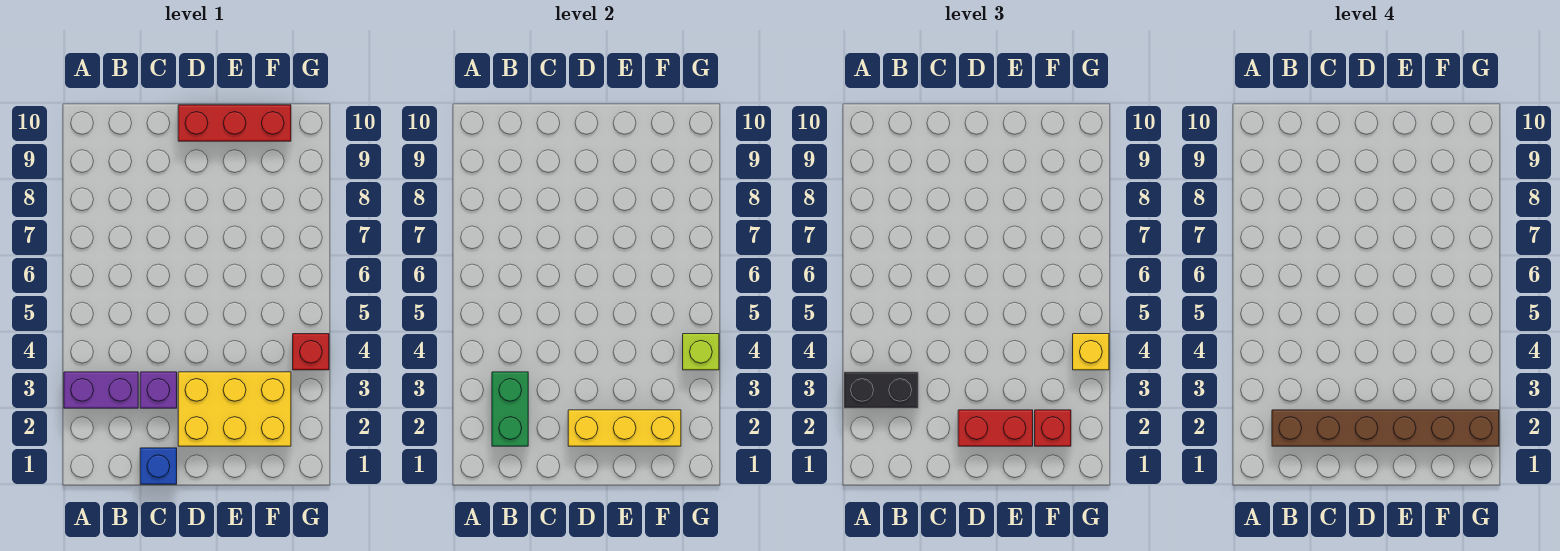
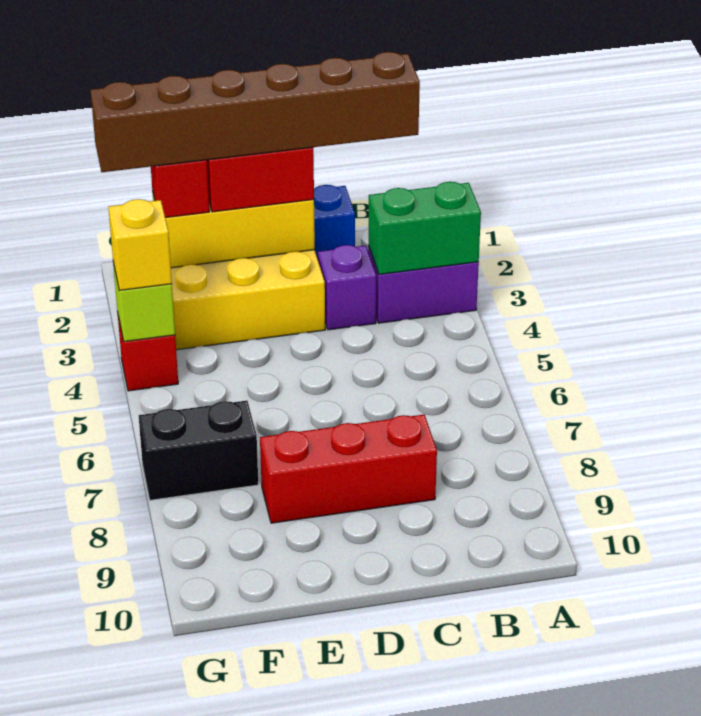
black 1x2 brick [844,372,918,408] -> black 1x2 brick moved to [139,401,258,500]
green 1x2 brick [492,372,528,446] -> green 1x2 brick turned to [369,182,481,274]
red 1x3 brick [178,105,291,141] -> red 1x3 brick moved to [260,415,437,523]

